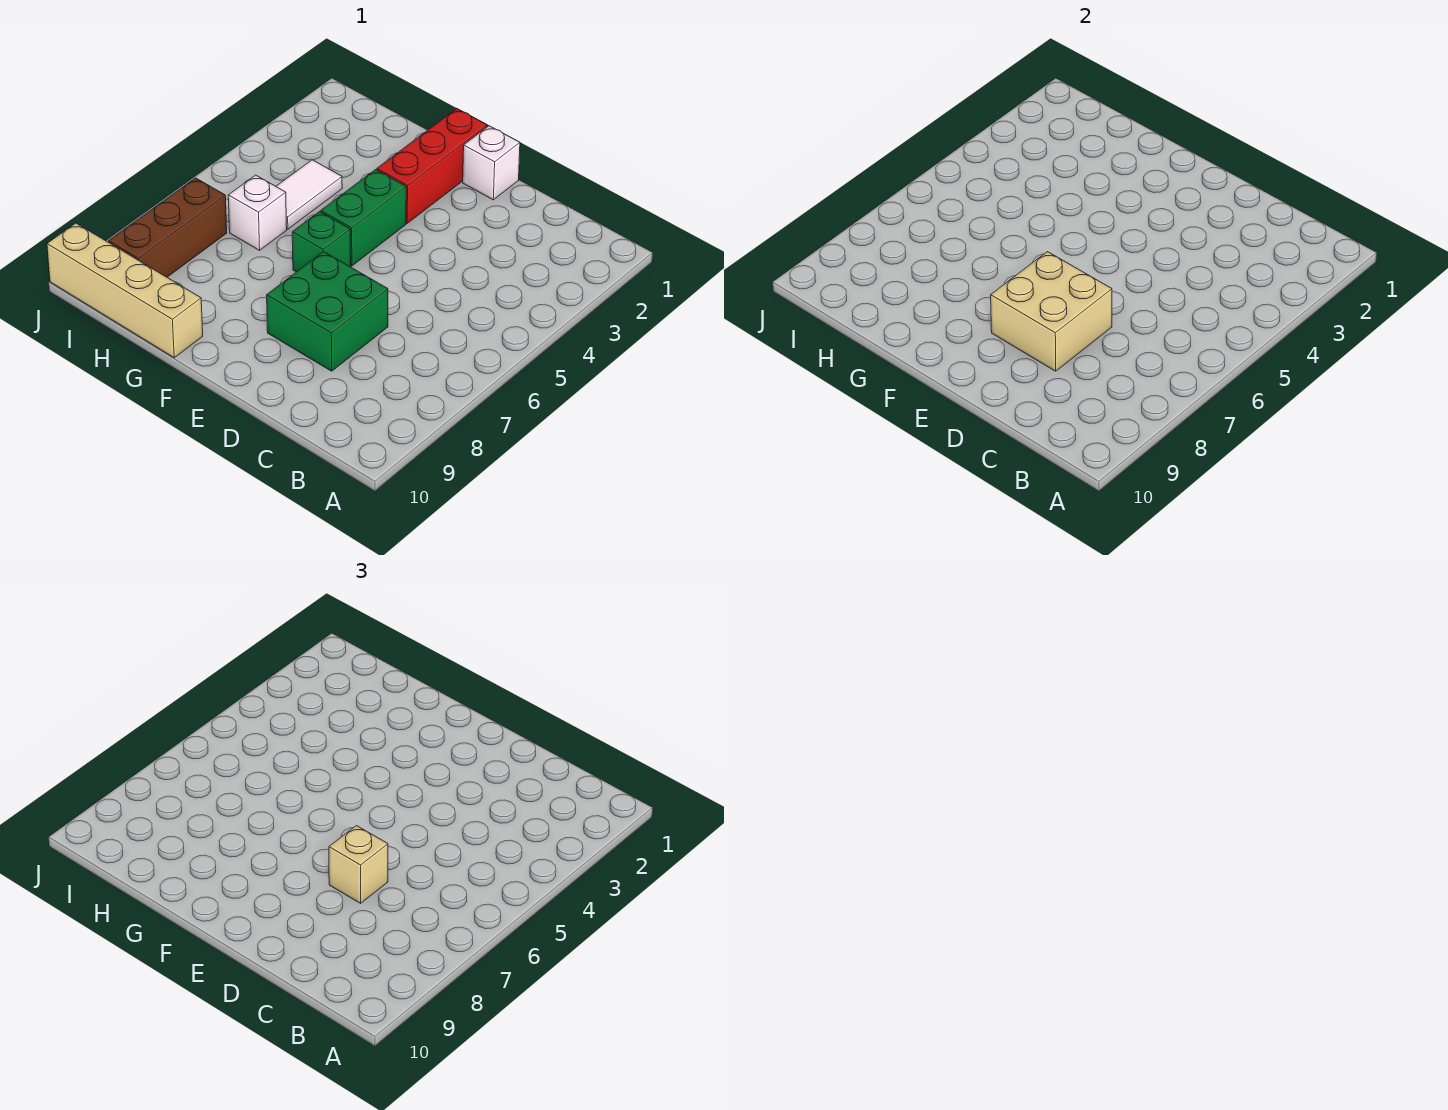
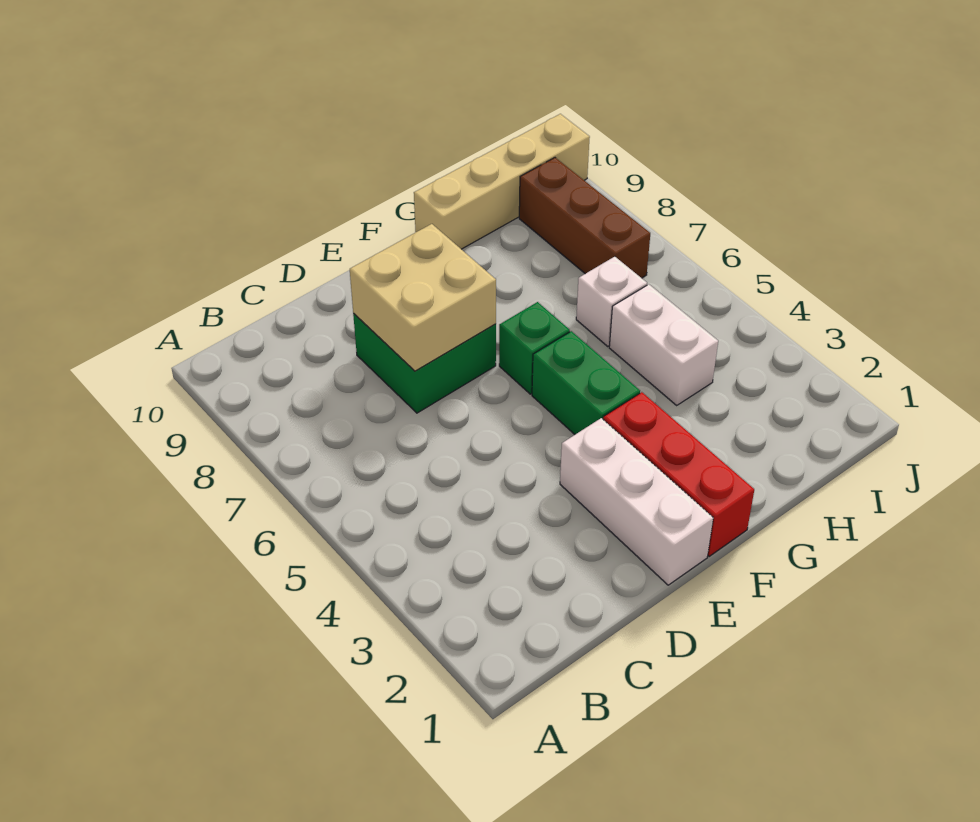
tan 1x1 brick [329,826,388,903] -> none
white 1x1 brick [463,126,520,200] -> white 1x3 brick [560,418,713,585]
white 1x2 tile [276,160,342,229] -> white 1x2 brick [609,284,718,405]

